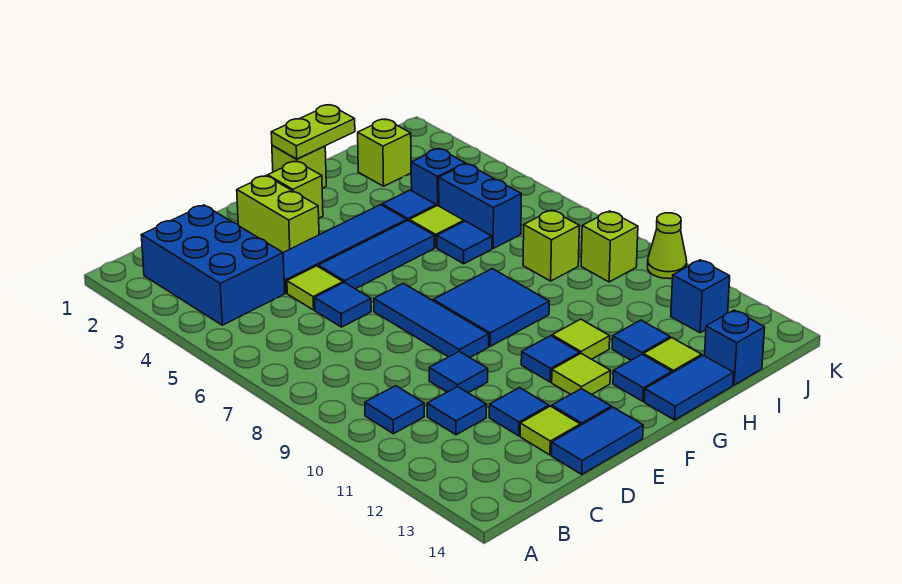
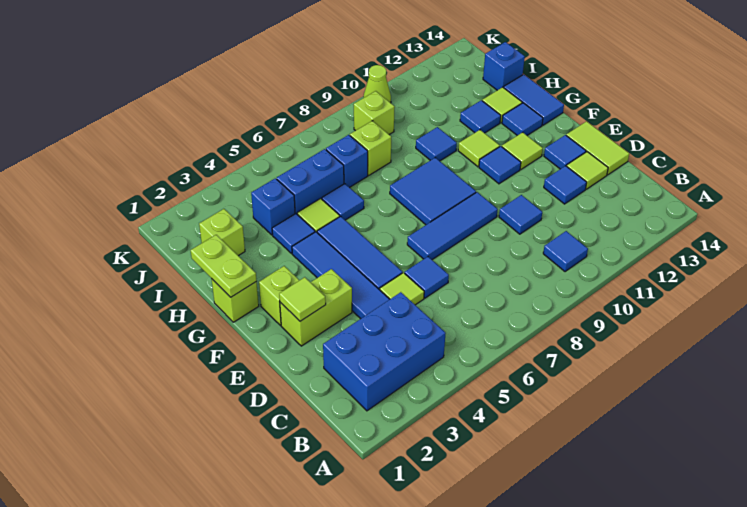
blue 1x1 tile [427,387,487,435] -> blue 1x1 tile moved to [416,127,457,161]
blue 1x2 tile [551,407,643,474] -> lime 1x2 tile [566,121,629,175]
none -> lime 1x1 tile [279,277,326,321]
blue 1x1 brick [671,260,730,333] -> blue 1x1 brick moved to [326,135,368,188]

